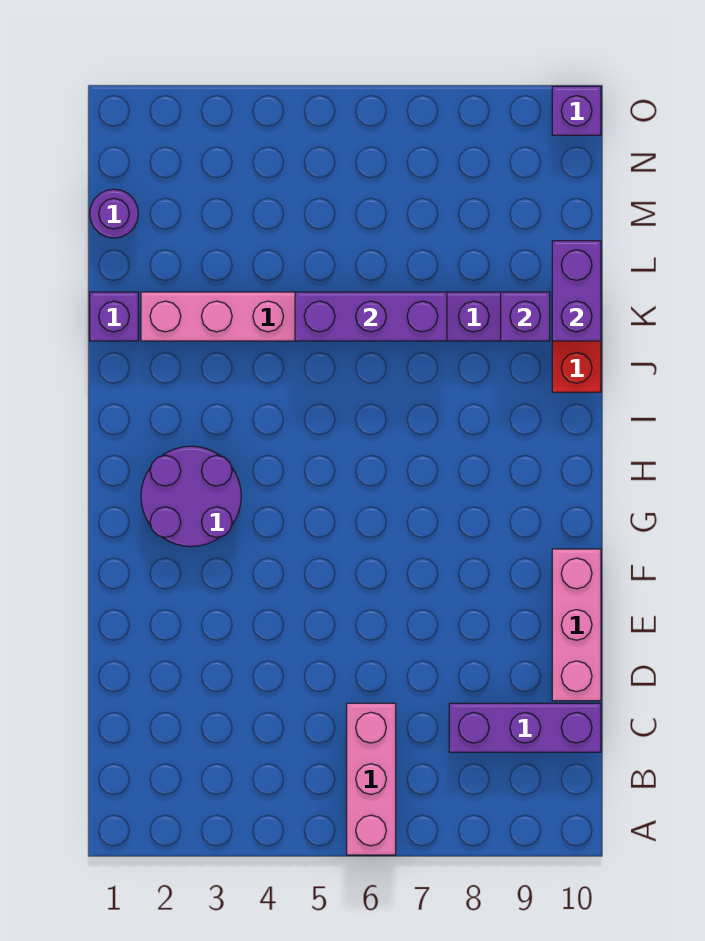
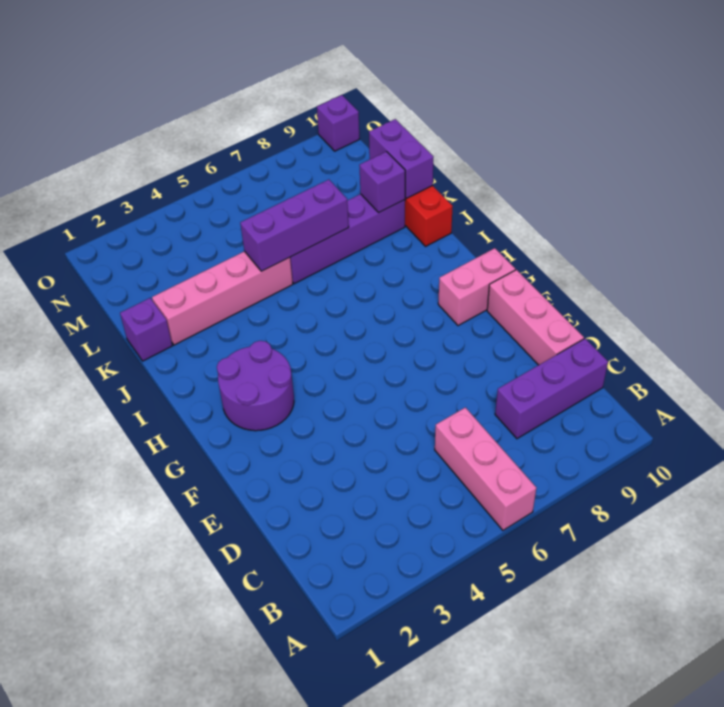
none -> pink 1x2 brick [438,248,515,326]
purple 1x1 round brick [90,189,138,238] -> none

